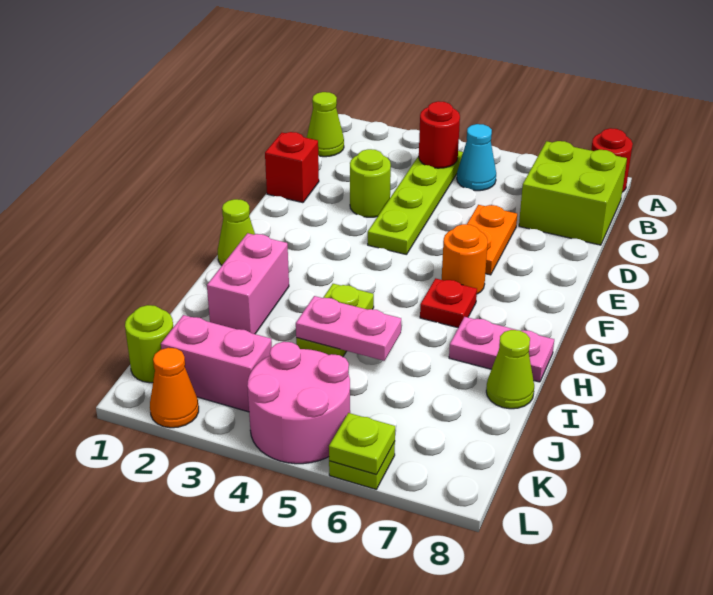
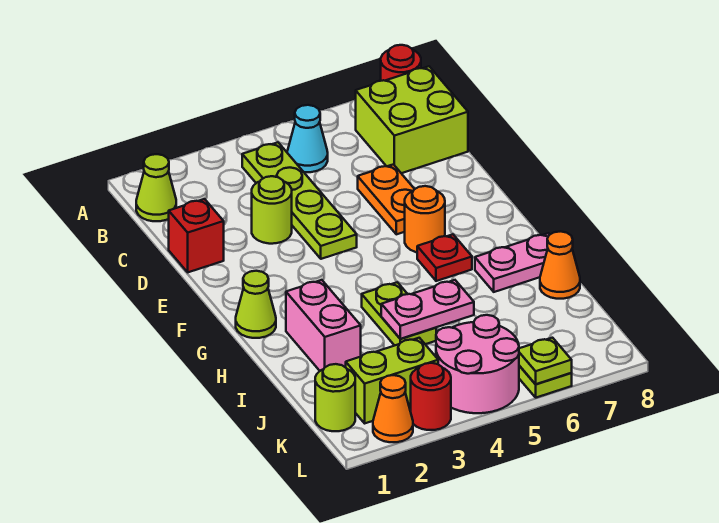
red 1x1 round brick [419,101,460,168] -> red 1x1 round brick moved to [411,363,451,430]
lime 1x1 cone [486,330,534,409] -> orange 1x1 cone [540,231,580,299]
pink 1x2 brick [161,315,272,412] -> lime 1x2 brick [346,338,438,423]

